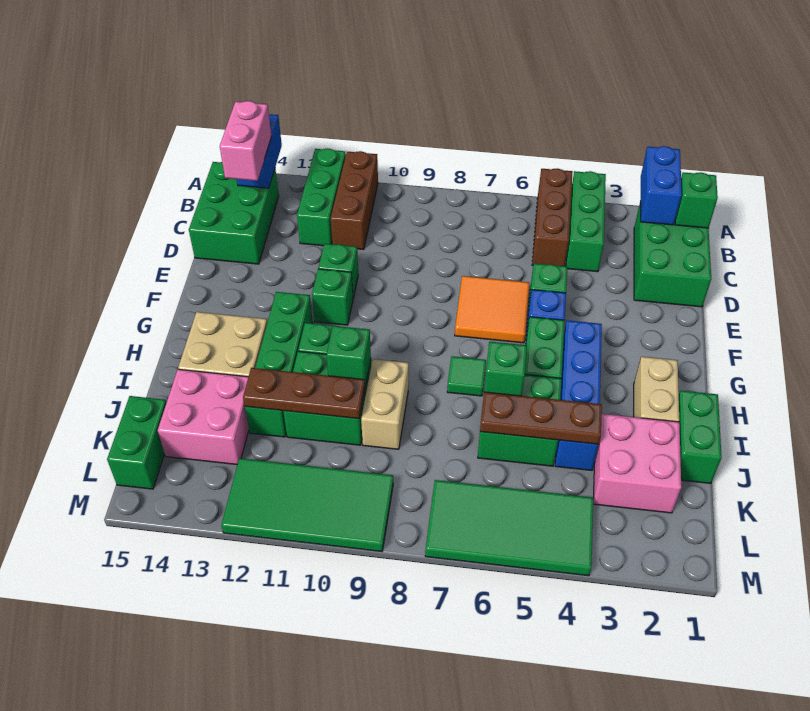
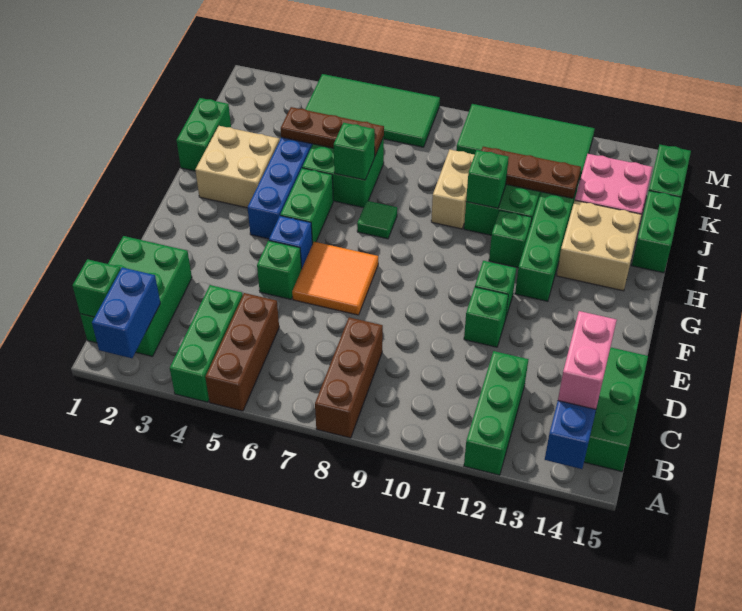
brown 1x3 brick [331,151,378,250] -> brown 1x3 brick moved to [315,317,383,438]
tan 1x2 brick [634,357,679,422] -> tan 2x2 brick [195,126,279,208]
none -> green 1x2 brick [632,191,681,273]
pink 2x2 brick [593,414,681,513] -> none

